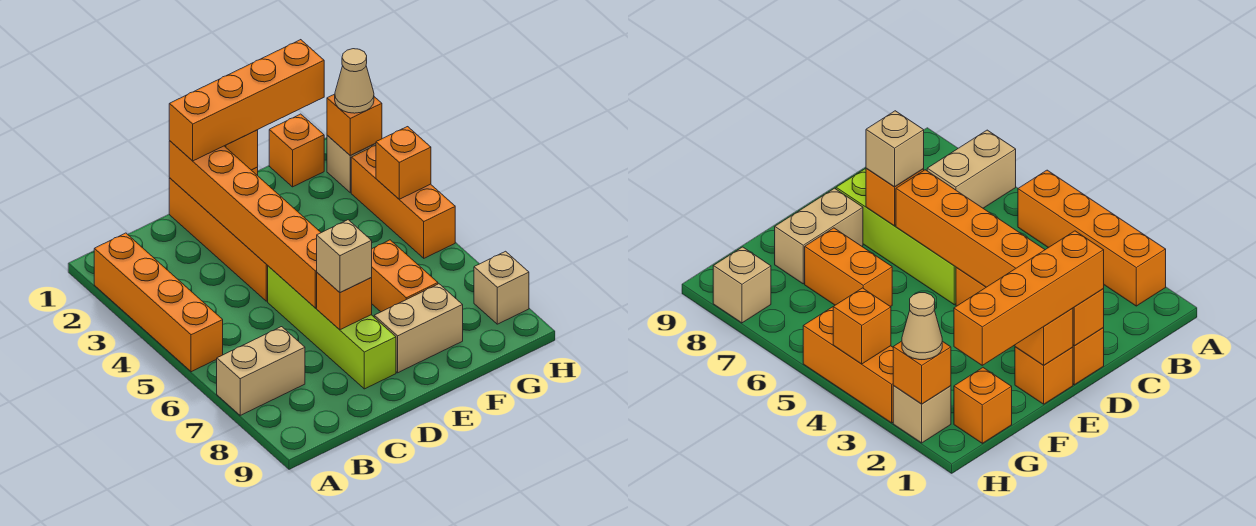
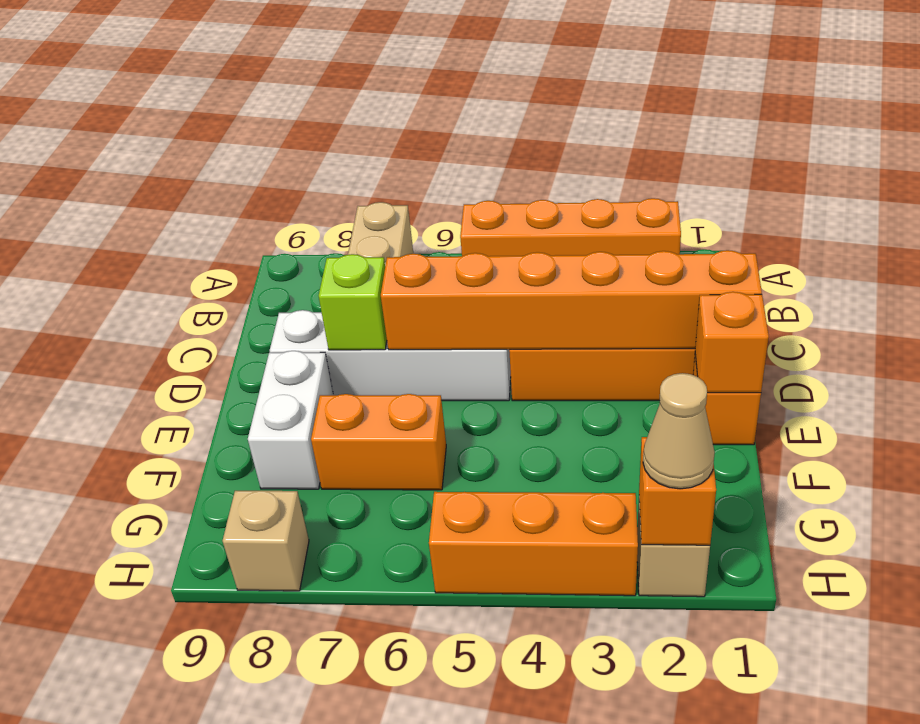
orange 1x4 brick [169,40,324,161] -> none
lime 1x4 brick [268,266,396,389] -> white 1x4 brick [270,310,511,401]
orange 1x1 brick [317,273,372,330] -> lime 1x1 brick [319,254,387,350]
tan 1x1 brick [317,220,372,293] -> none
tan 1x2 brick [374,284,463,373] -> white 1x2 brick [248,351,333,489]
orange 1x1 brick [269,114,324,187] -> none
orange 1x1 brick [376,127,431,199] -> none

